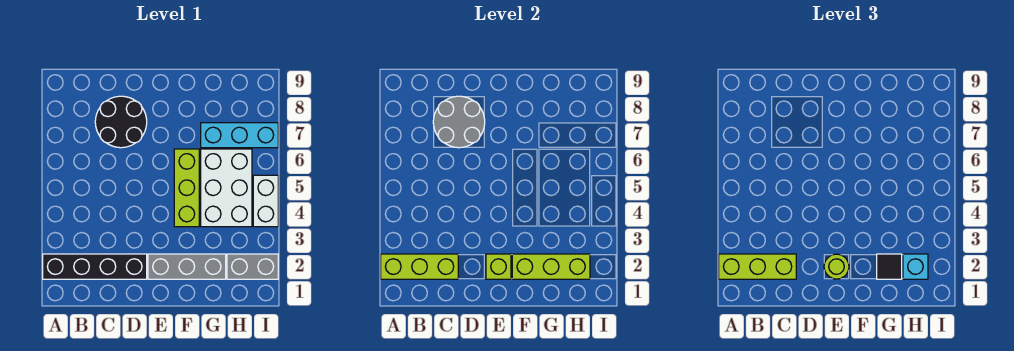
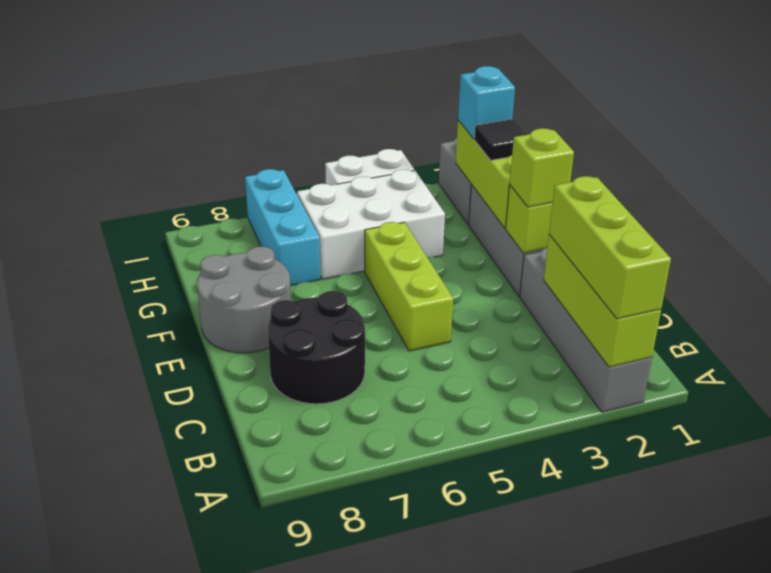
black 1x4 brick [43,254,147,279] -> grey 1x4 brick [520,248,652,412]
grey 2x2 round brick [433,96,485,148] -> grey 2x2 round brick moved to [197,246,291,353]
lime 1x1 round brick [824,254,849,279] -> lime 1x1 brick [510,128,574,207]
lime 1x3 brick [174,149,199,227] -> lime 1x3 brick turned to [365,222,453,351]

